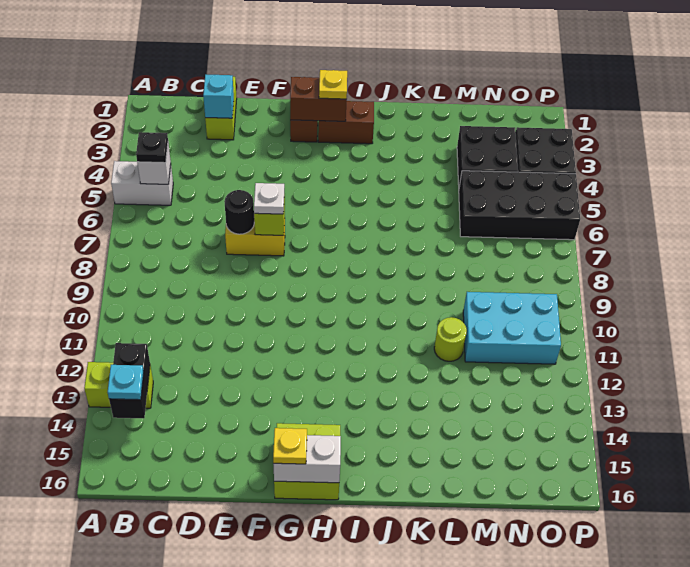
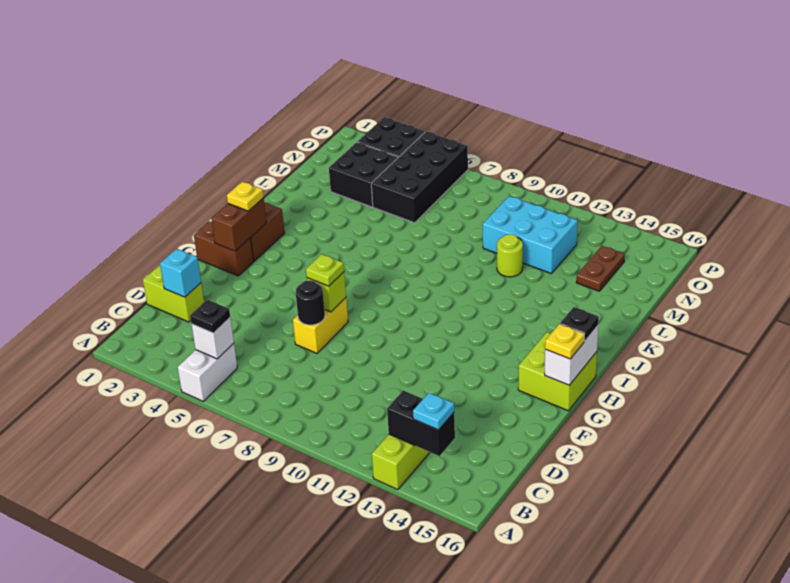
white 1x1 plate [254,183,284,214] -> lime 1x1 plate [306,254,344,286]
none -> black 1x1 plate [560,307,599,341]
cyan 2x3 brick [463,292,561,364] -> cyan 2x3 brick turned to [483,196,578,273]
none -> brown 1x2 plate [576,246,625,291]

